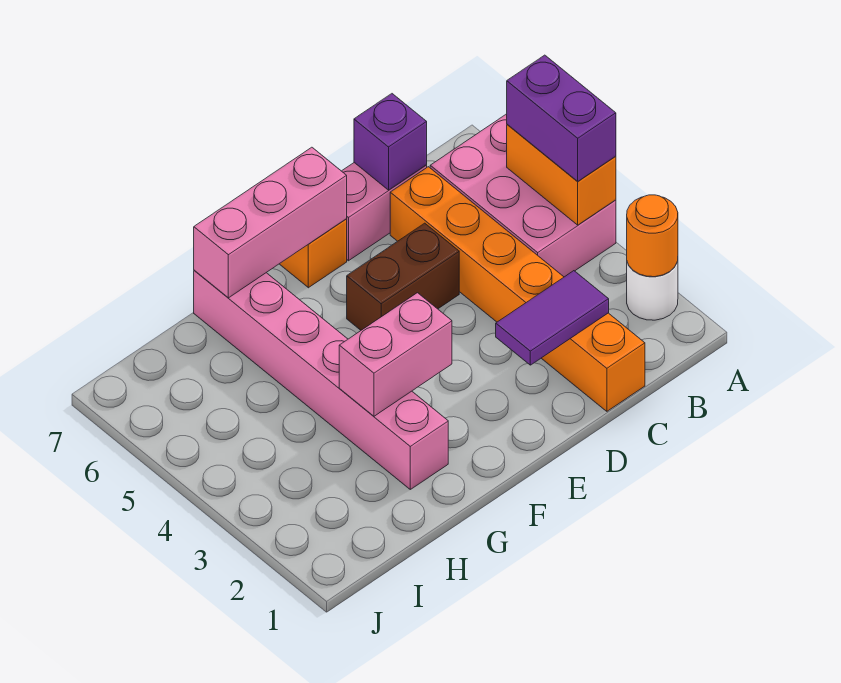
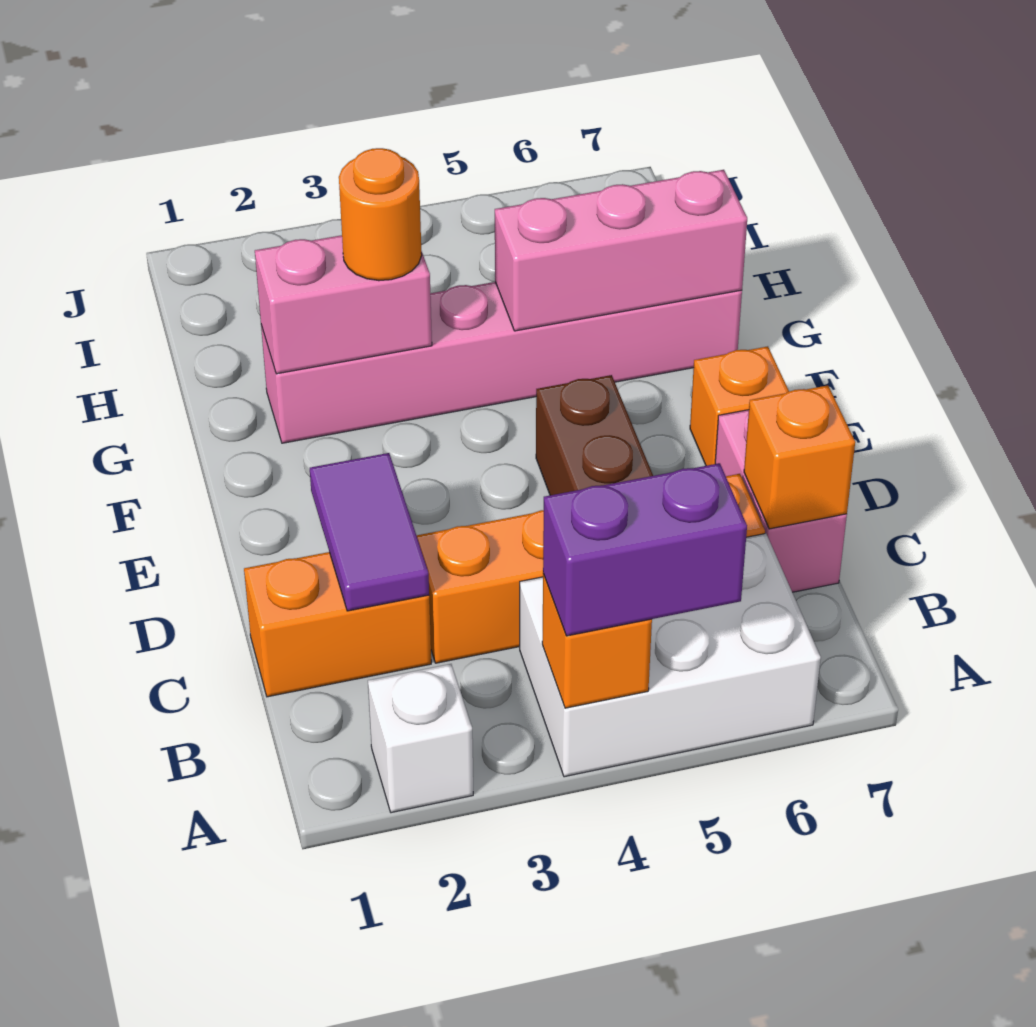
white 1x1 round brick [627,261,678,320] -> white 1x1 brick [368,664,473,813]
orange 1x1 round brick [627,195,678,277] -> orange 1x1 round brick moved to [339,148,422,281]
pink 2x3 brick [430,114,616,277] -> white 2x3 brick [520,534,821,777]
orange 1x2 brick [507,124,616,225] -> orange 1x1 brick [542,574,652,708]
purple 1x1 brick [354,94,427,190] -> orange 1x1 brick [744,385,855,529]
pink 1x3 brick [194,147,347,298] -> pink 1x3 brick turned to [495,170,747,331]
pink 1x2 brick [339,293,452,416] -> pink 1x2 brick turned to [255,235,432,374]

